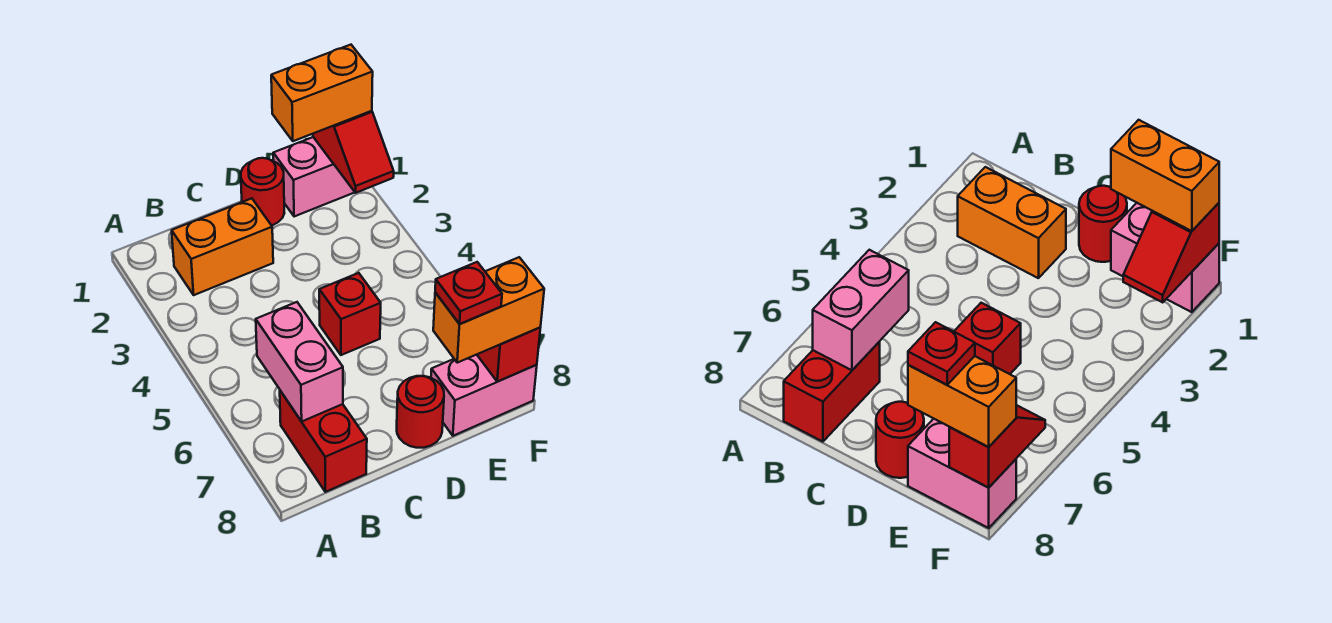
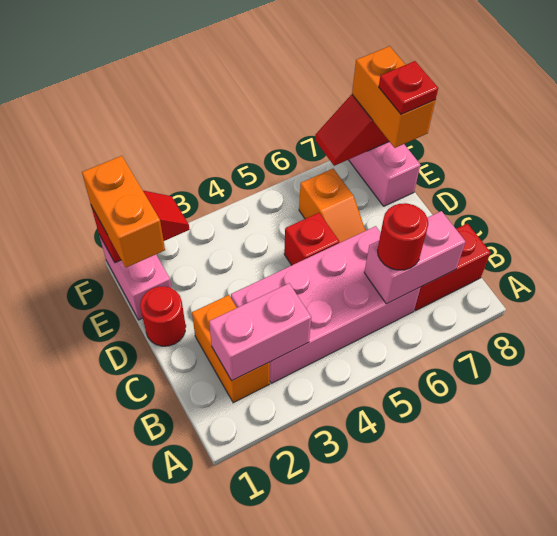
none -> pink 1x2 brick [209,283,311,380]
none -> pink 2x4 brick [231,226,421,383]
none -> orange 1x2 slope [299,169,365,243]
red 1x1 round brick [397,376,444,448] -> red 1x1 round brick moved to [378,203,428,270]

